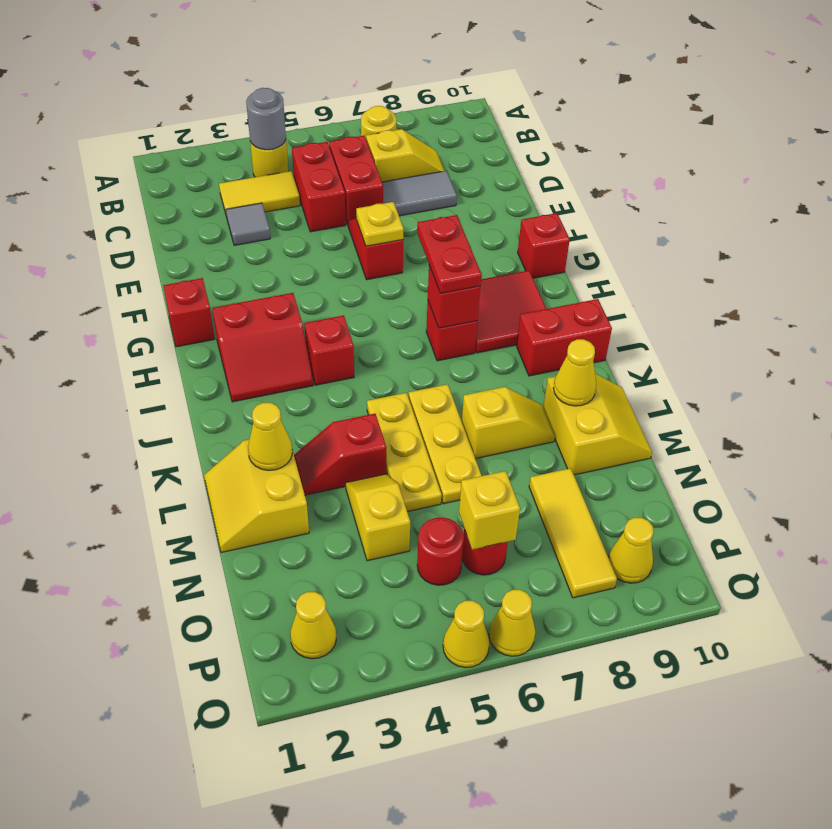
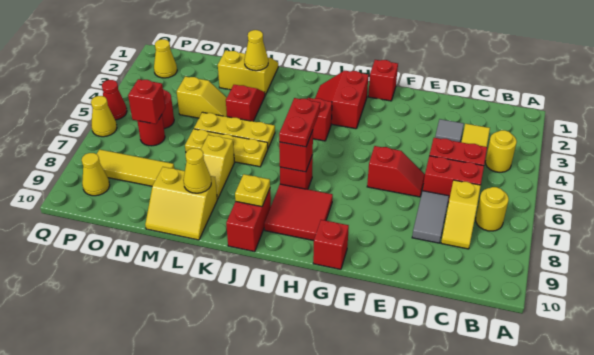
grey 1x1 round brick [246,88,286,150] -> none
yellow 1x1 plate [356,202,404,246] -> yellow 1x1 plate moved to [235,174,270,207]
red 1x2 plate [418,215,481,294] -> red 1x2 plate turned to [279,98,320,147]
yellow 1x1 brick [459,471,520,550] -> red 1x1 brick [128,79,165,124]
yellow 1x1 cone [443,601,489,668] -> red 1x1 cone [102,80,127,120]

